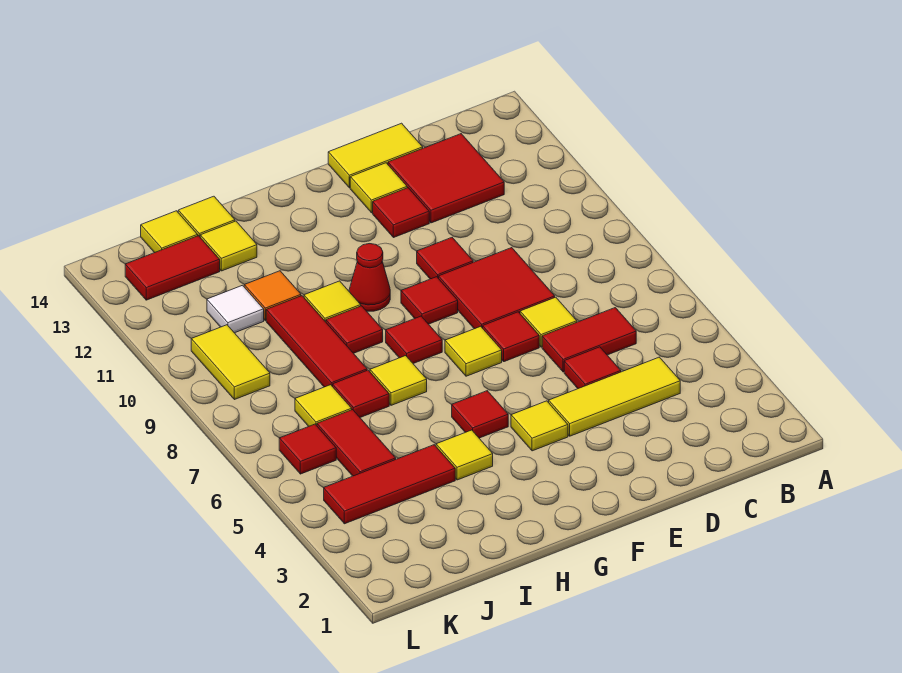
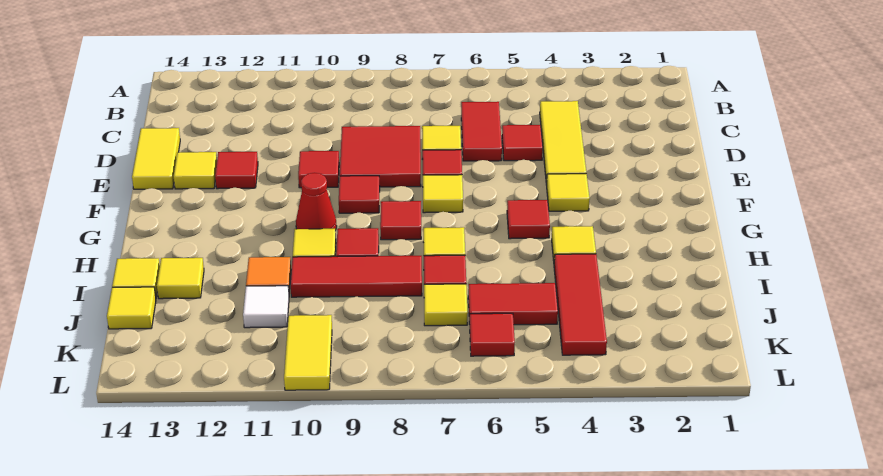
red 2x2 tile [388,134,504,223] -> none
red 1x2 tile [125,236,220,300] -> none
yellow 1x2 tile [191,325,270,400] -> yellow 1x2 tile turned to [284,315,332,390]

